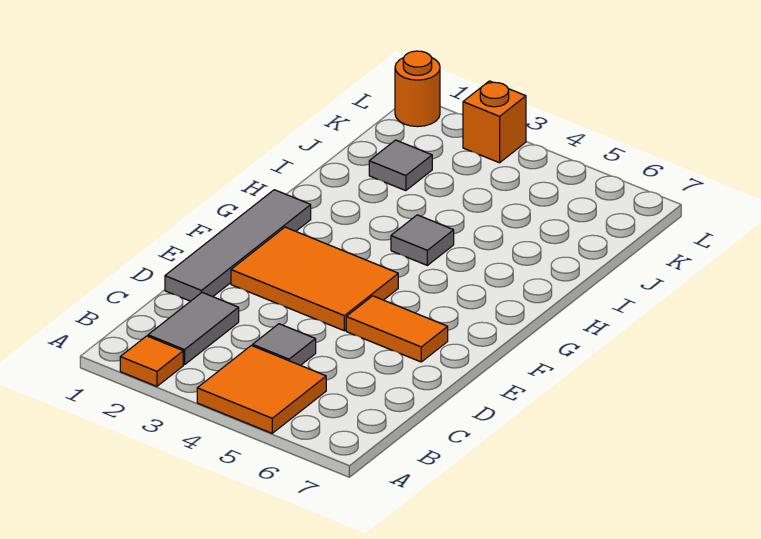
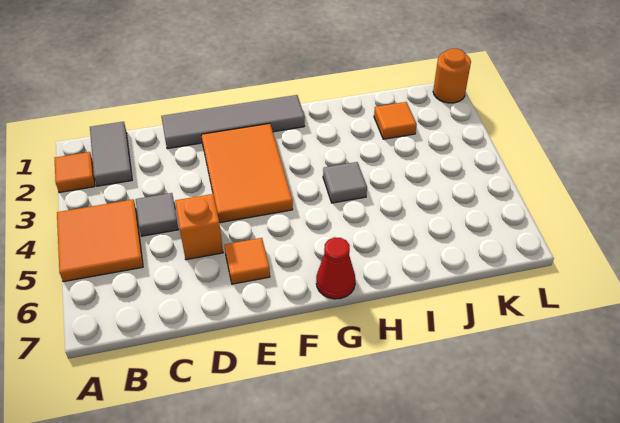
grey 1x2 tile [148,293,239,365] -> grey 1x2 tile turned to [90,122,132,186]
orange 1x2 tile [346,296,448,362] -> orange 1x1 tile [224,238,270,284]
none -> red 1x1 cone [316,237,355,299]
grey 1x1 tile [369,140,432,191] -> orange 1x1 tile [374,102,417,139]
orange 1x1 brick [463,81,526,163] -> orange 1x1 brick moved to [175,194,223,260]

